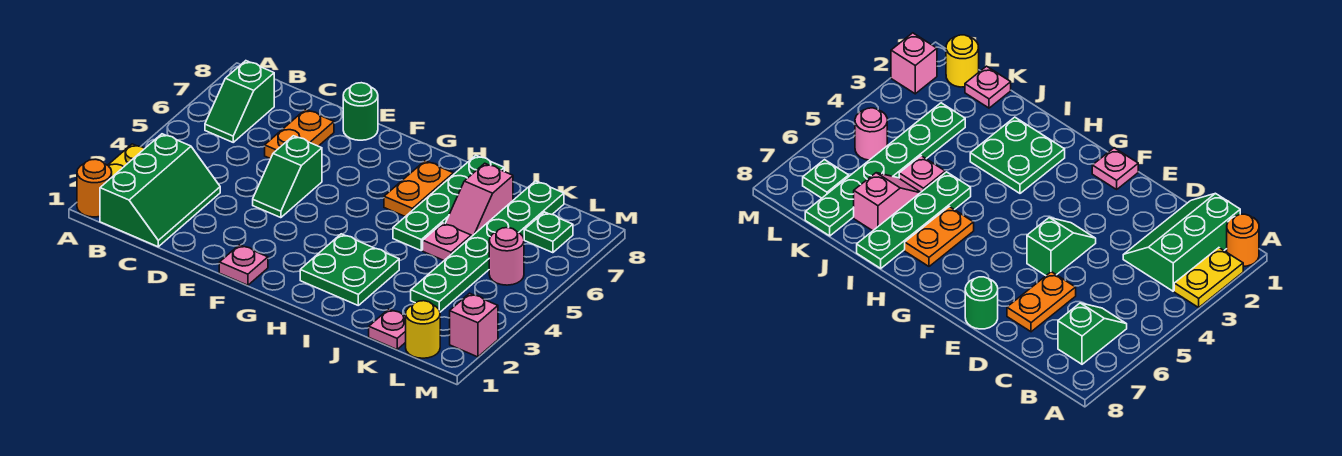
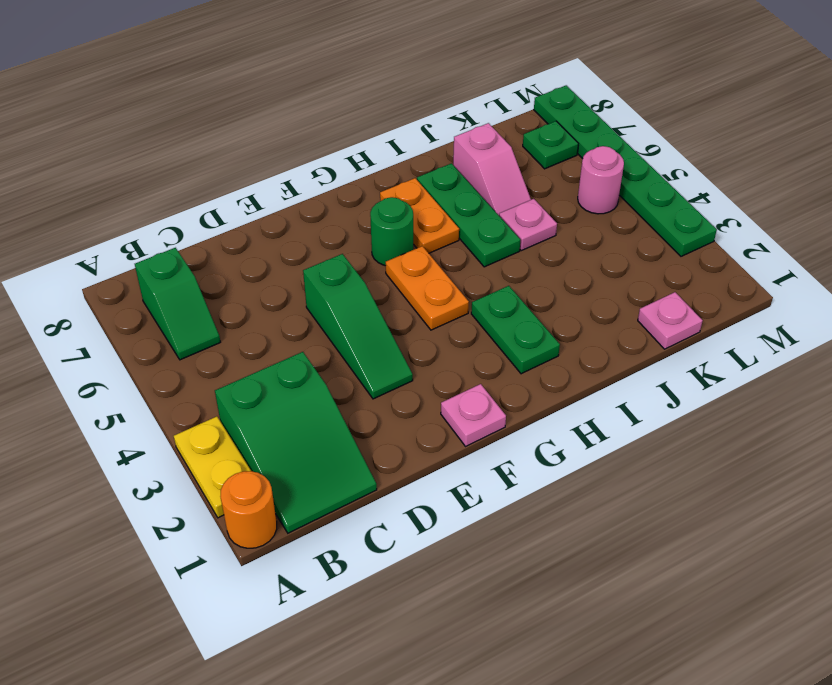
green 2x3 slope [100,134,220,247] -> green 2x3 slope turned to [215,352,377,533]
orange 1x2 plate [265,109,334,159] -> orange 1x2 plate moved to [386,246,469,330]
green 1x2 slope [253,136,322,218] -> green 1x3 slope [303,254,413,399]
green 1x1 round brick [343,83,378,140] -> green 1x1 round brick moved to [370,197,413,266]
green 2x2 plate [300,234,399,305] -> green 1x2 plate [471,286,560,374]
green 1x4 plate [393,155,504,250] -> green 1x3 plate [417,163,520,267]
green 1x6 plate [411,181,564,312] -> green 1x6 plate moved to [534,85,717,256]
yellow 1x1 round brick [406,301,440,358] -> none
pink 1x1 brick [450,293,498,357] -> none

